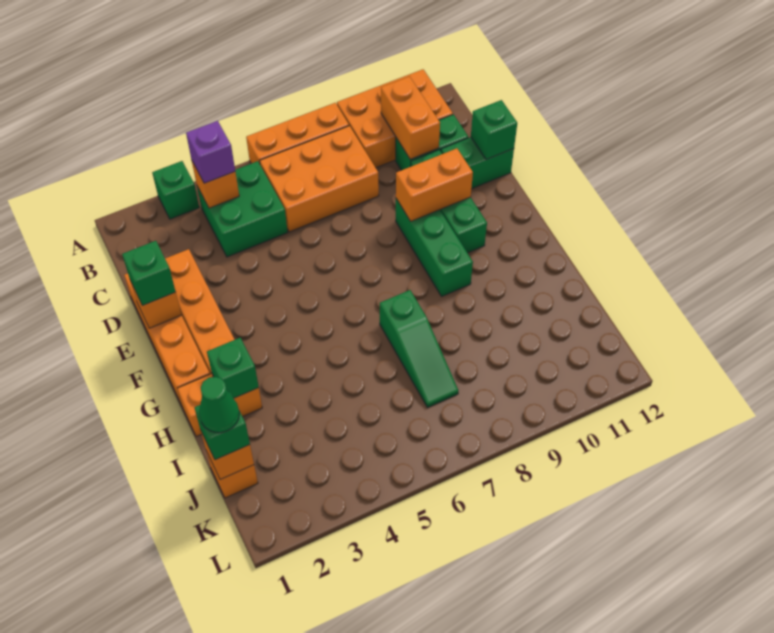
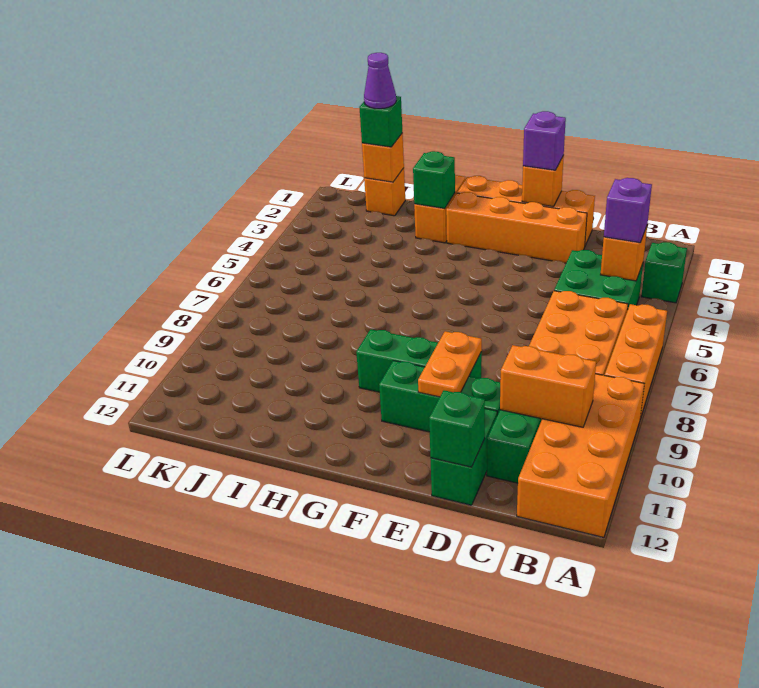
orange 2x3 brick [337,69,453,168] -> orange 2x4 brick [517,374,644,537]
green 1x1 brick [122,241,176,306] -> purple 1x1 brick [523,111,566,170]
orange 1x2 brick [396,148,473,221] -> orange 1x2 plate [418,331,482,397]
green 1x3 slope [380,290,458,408] -> none
green 1x1 cone [199,377,239,433] -> purple 1x1 cone [364,53,396,109]

